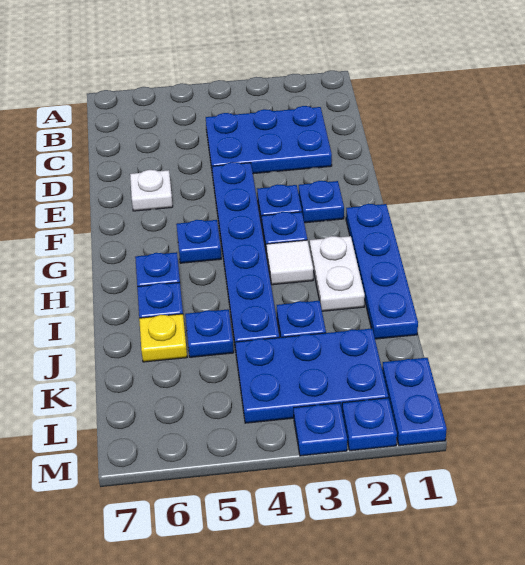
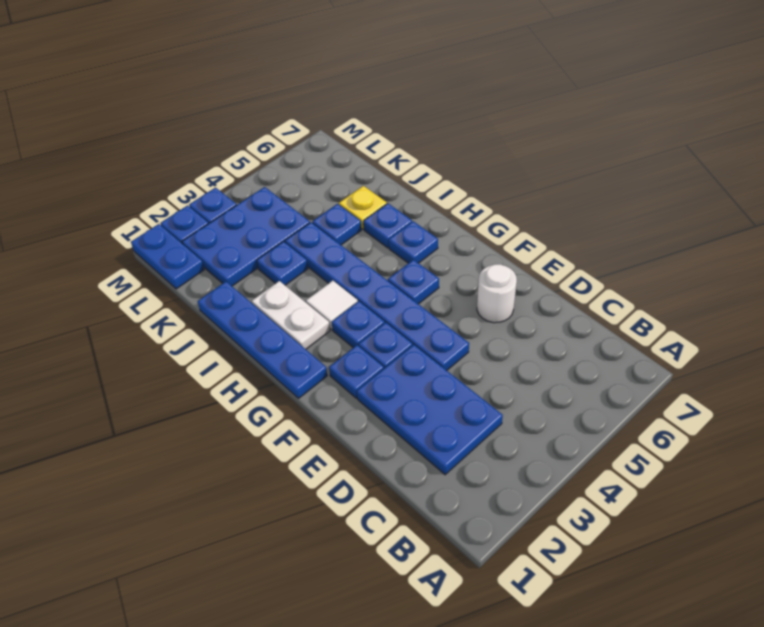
blue 2x3 plate [206,106,332,174] -> blue 2x3 plate turned to [357,345,503,475]
white 1x1 plate [130,170,173,211] -> white 1x1 round brick [477,264,517,323]

